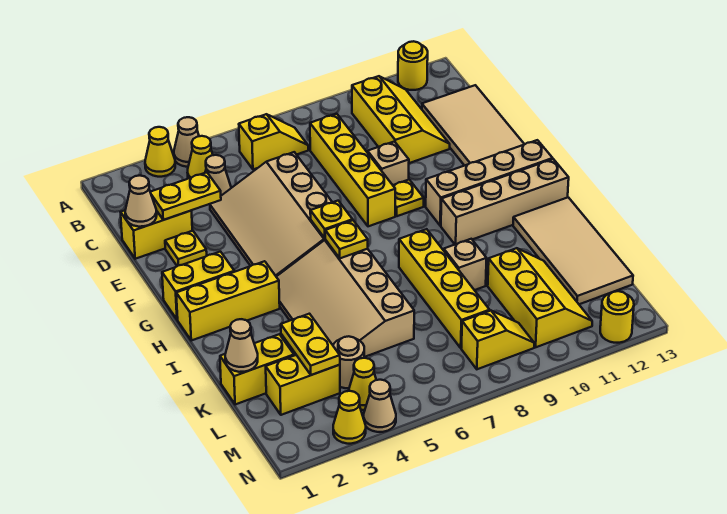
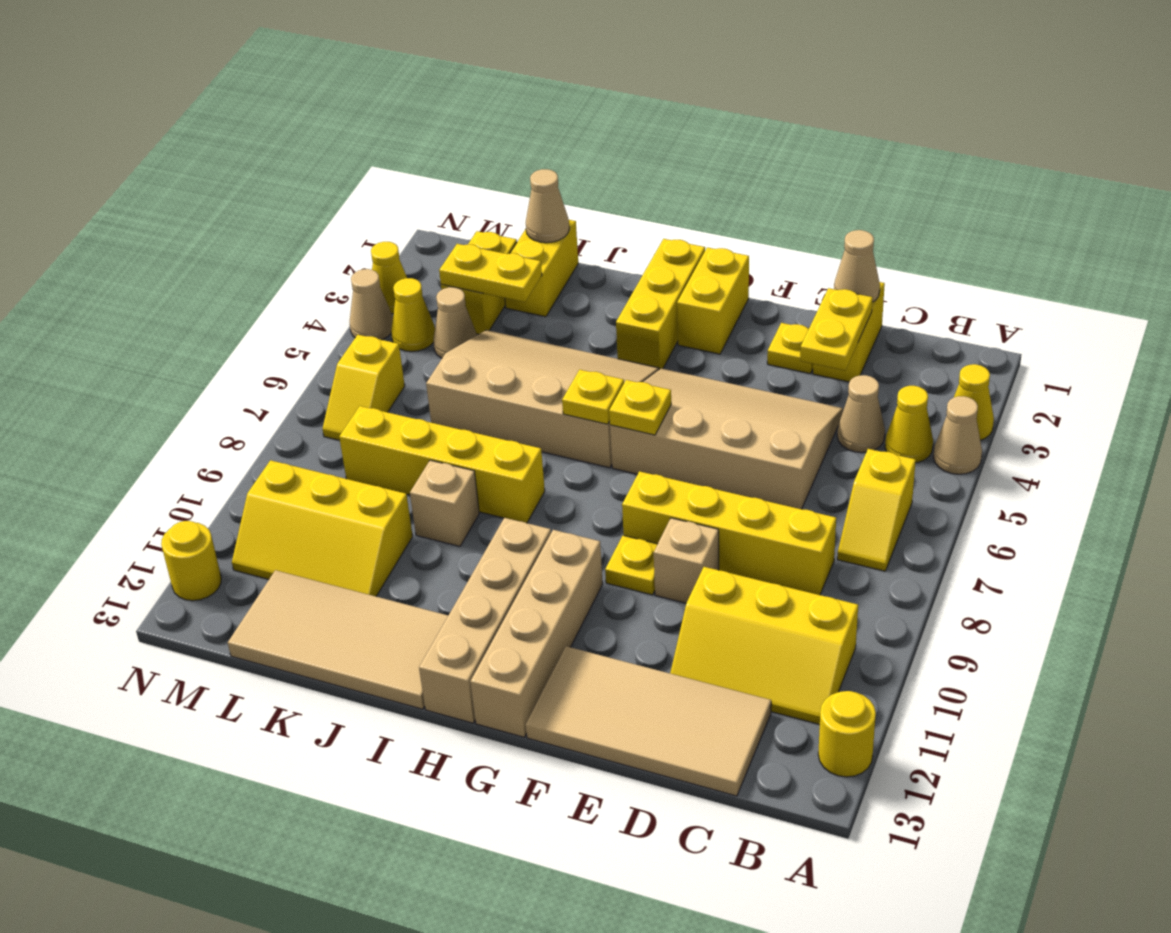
tan 1x1 round brick [333,336,364,388] -> tan 1x1 cone [433,287,477,358]
yellow 1x2 slope [461,311,534,369] -> yellow 1x2 slope moved to [323,335,405,440]

